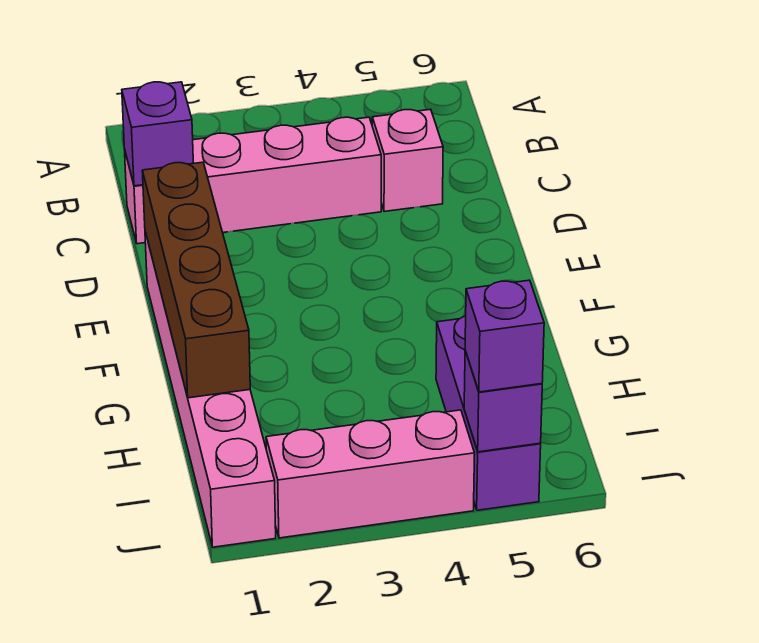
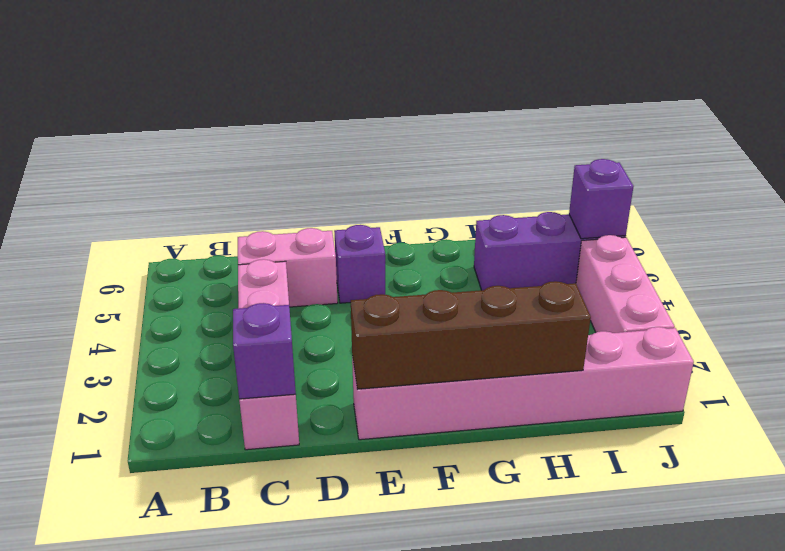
pink 1x1 brick [372,109,443,212] -> pink 1x2 brick [238,228,338,307]
purple 1x1 brick [465,280,544,392] -> purple 1x1 brick moved to [334,225,385,303]

